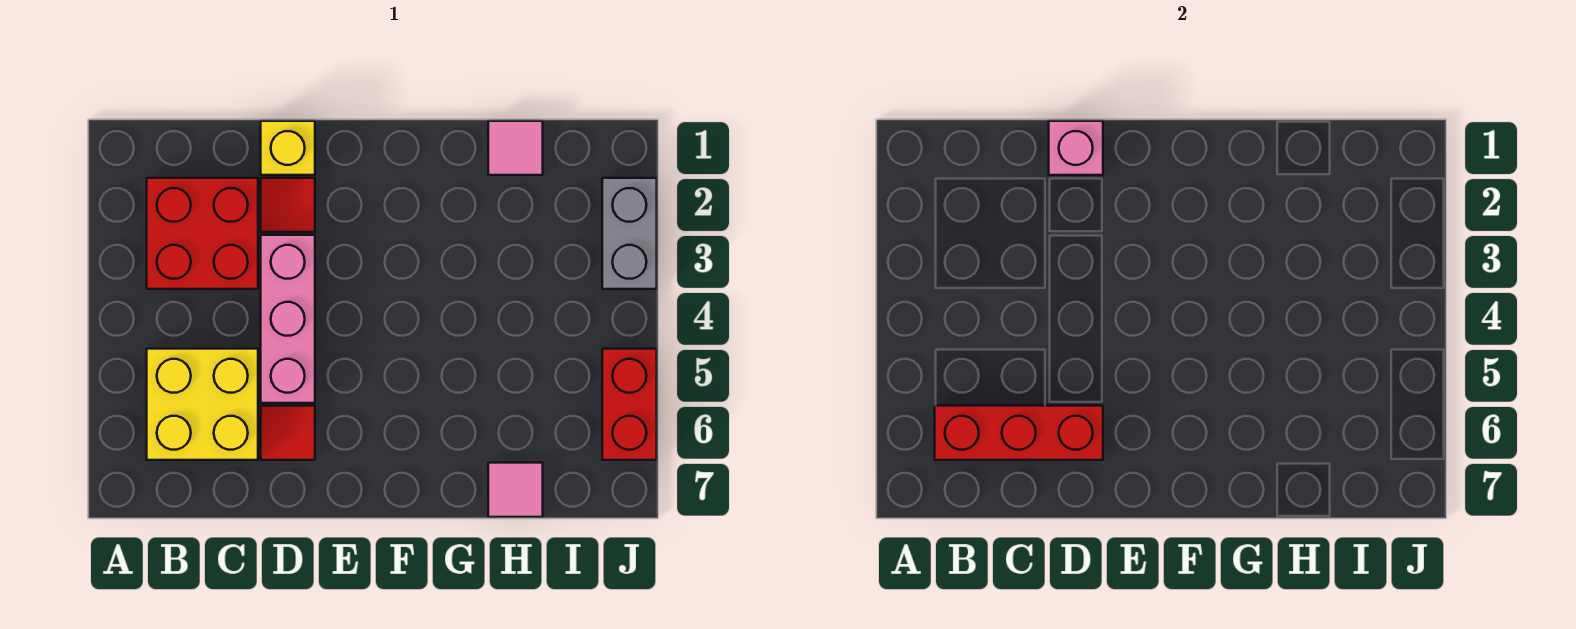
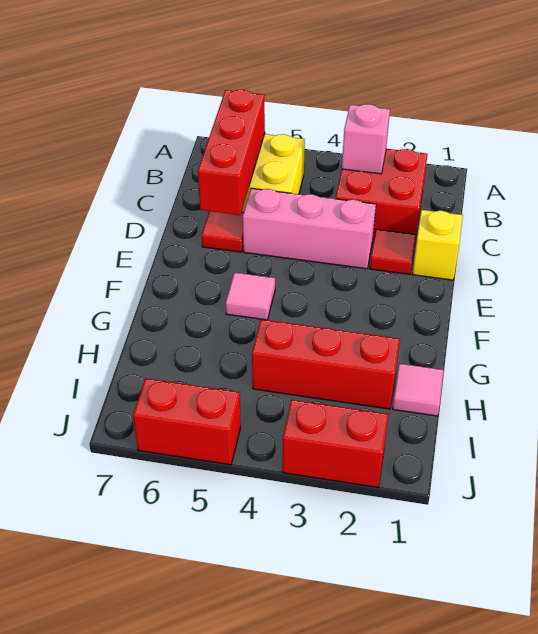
pink 1x1 brick [1049,121,1103,175] -> pink 1x1 brick moved to [342,104,390,174]
none -> red 1x3 brick [252,319,400,409]
pink 1x1 tile [488,463,543,517] -> pink 1x1 tile moved to [226,273,275,320]
grey 1x2 brick [602,178,657,289] -> red 1x2 brick [282,400,389,487]

